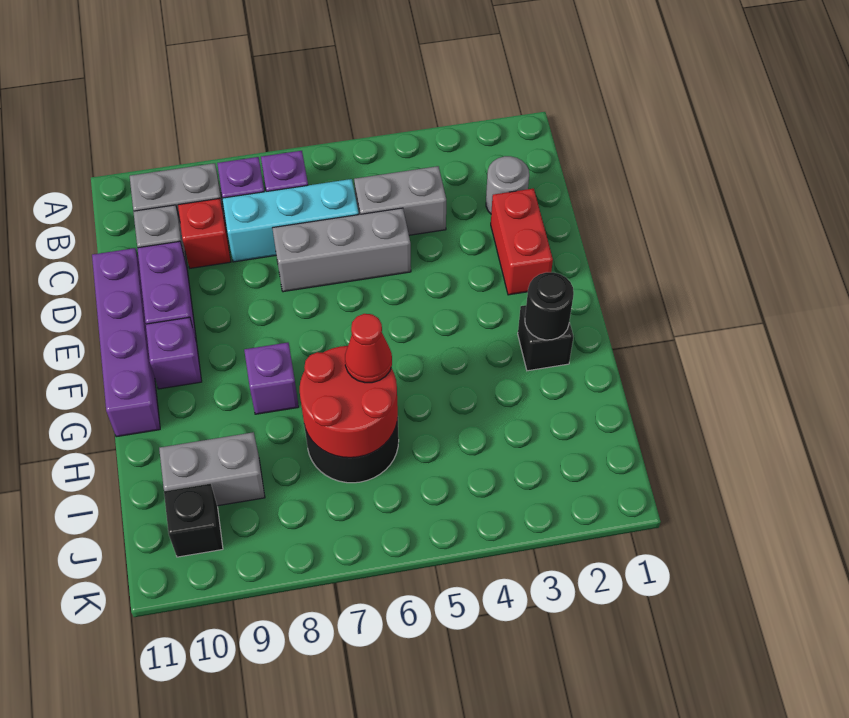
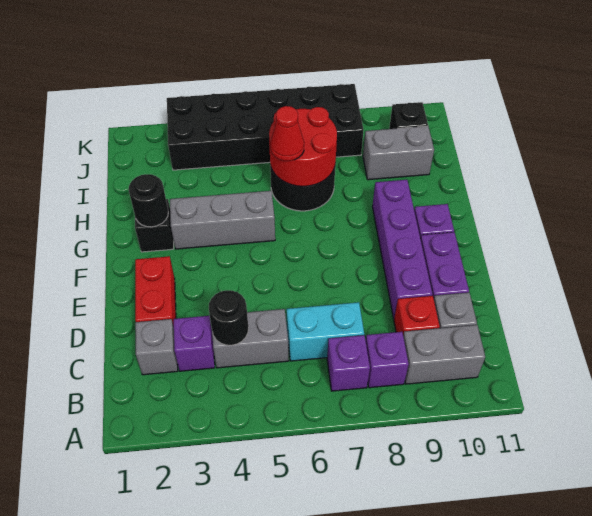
grey 1x1 round brick [486,156,529,214] -> grey 1x1 brick [135,319,178,375]
none -> black 1x1 round brick [209,290,248,345]
cyan 1x3 brick [222,179,359,262] -> cyan 1x2 brick [287,302,364,361]
grey 1x3 brick [272,208,411,292] -> grey 1x3 brick moved to [170,191,275,249]
purple 1x4 brick [92,248,160,437] -> purple 1x4 brick moved to [372,180,432,319]
purple 1x1 brick [244,343,299,414] -> purple 1x1 brick moved to [174,316,215,371]
none -> black 2x6 brick [167,84,364,170]

